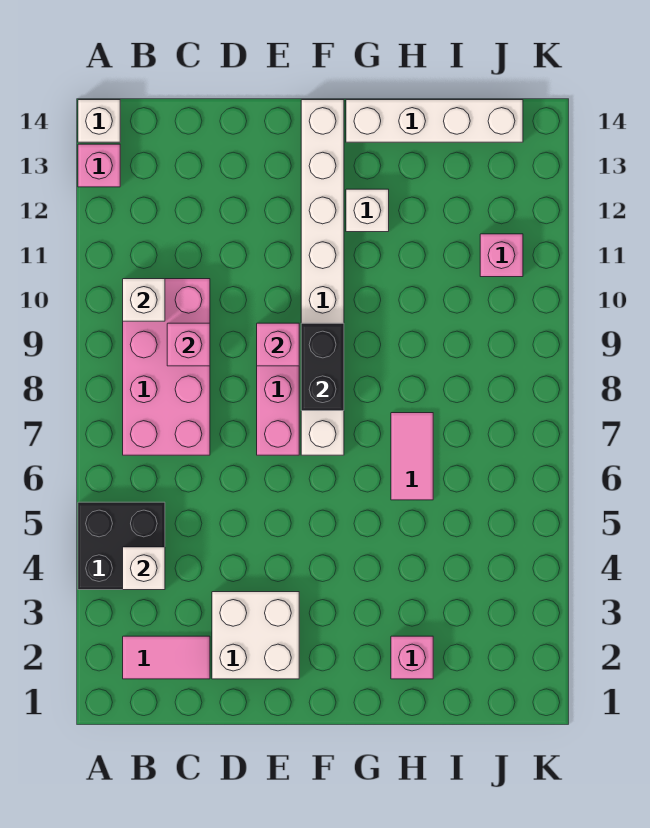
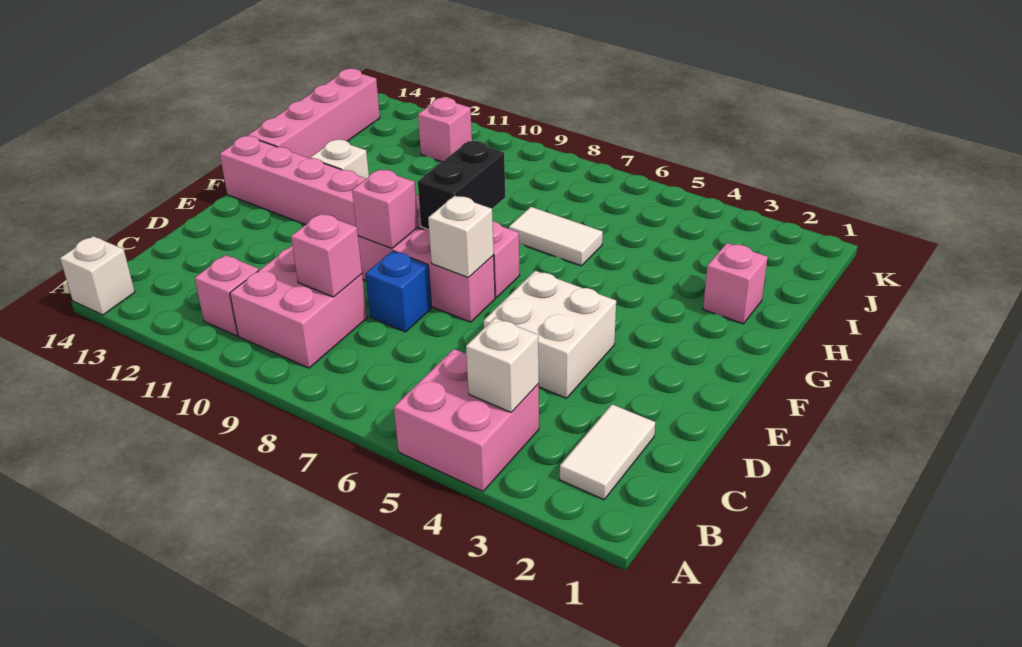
black 2x2 brick [78,502,165,590] -> pink 2x2 brick [394,349,539,491]
pink 1x1 brick [78,144,120,187] -> pink 1x1 brick moved to [195,255,259,336]
pink 1x2 tile [123,636,210,679] -> white 1x2 tile [560,404,655,500]
pink 2x4 brick [123,279,210,455] -> pink 2x2 brick [230,246,367,368]
white 1x1 brick [123,279,165,321] -> white 1x1 brick moved to [428,196,494,278]
white 2x2 brick [212,592,299,679] -> white 2x2 brick moved to [484,271,616,398]
none -> blue 1x1 brick [366,251,432,332]
white 1x8 brick [301,100,344,455] -> pink 1x8 brick [220,136,520,298]
black 1x2 brick [301,323,344,411] -> black 1x2 brick turned to [418,141,505,229]
white 1x4 brick [346,100,523,142] -> pink 1x4 brick [248,69,380,158]
pink 1x2 tile [391,413,433,500] -> white 1x2 tile [509,207,603,266]

